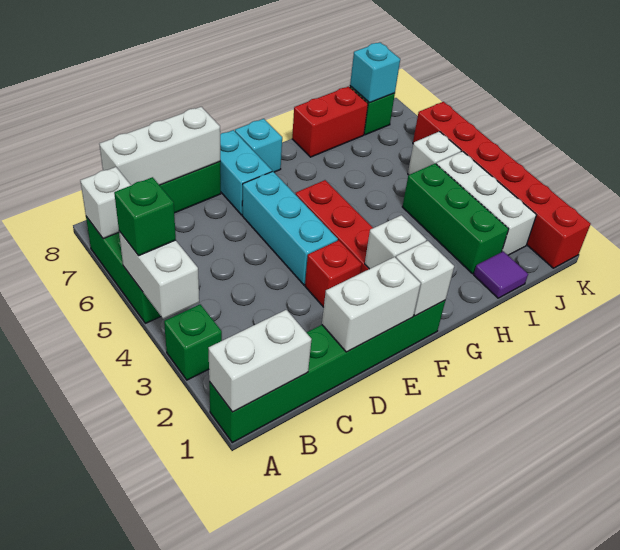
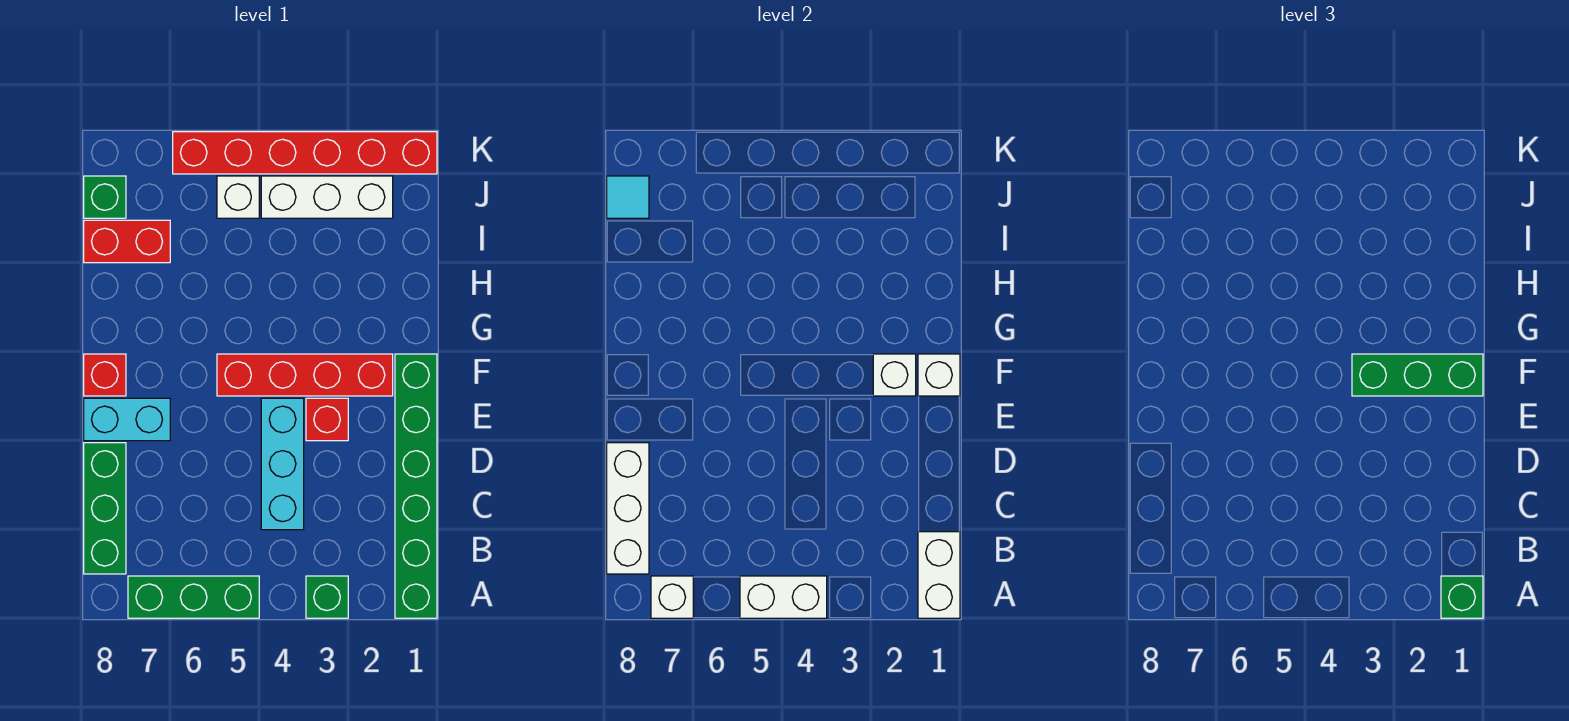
green 1x1 brick [114,177,176,256] -> green 1x1 brick moved to [1441,576,1483,618]
white 1x2 brick [322,257,421,352] -> none
cyan 1x3 brick [242,172,338,285] -> cyan 1x3 brick turned to [261,398,304,530]
cyan 1x1 brick [235,119,282,172] -> red 1x1 brick [84,354,126,396]
red 1x2 brick [292,87,368,157] -> red 1x2 brick turned to [84,220,170,263]
purple 1x1 tile [474,251,528,298] -> none
green 1x3 brick [402,164,509,274] -> green 1x3 brick moved to [1352,354,1483,396]
cyan 1x1 brick [350,42,400,103] -> cyan 1x1 tile [607,176,649,218]

